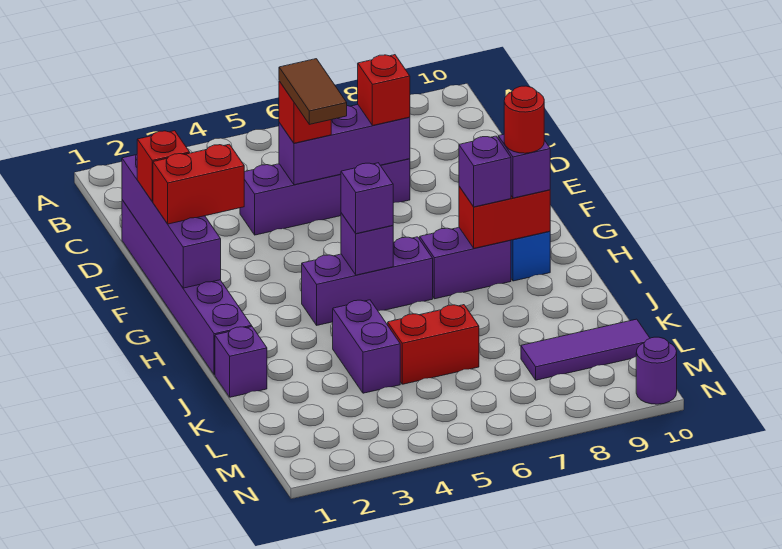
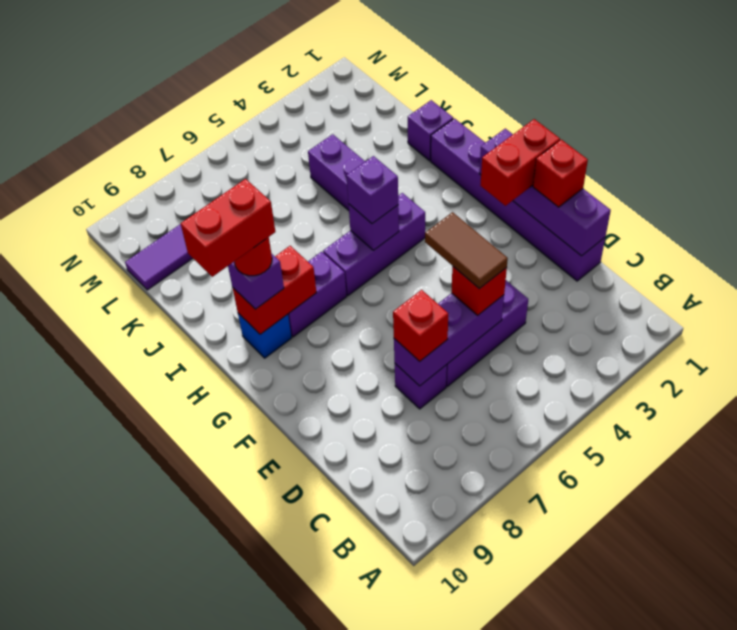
purple 1x1 brick [459,136,511,207] -> none
red 1x2 brick [388,305,479,384] -> red 1x2 brick moved to [181,179,275,277]
purple 1x1 round brick [636,337,677,404] -> none

